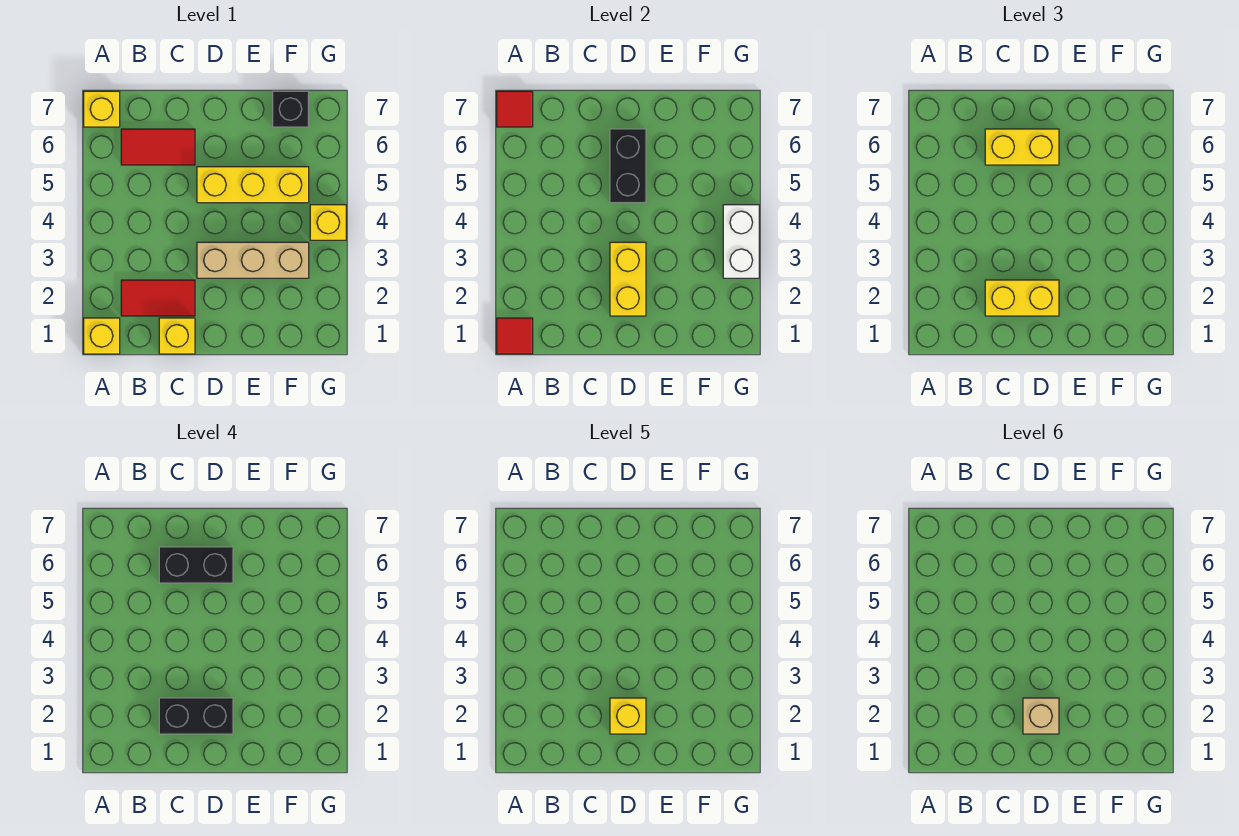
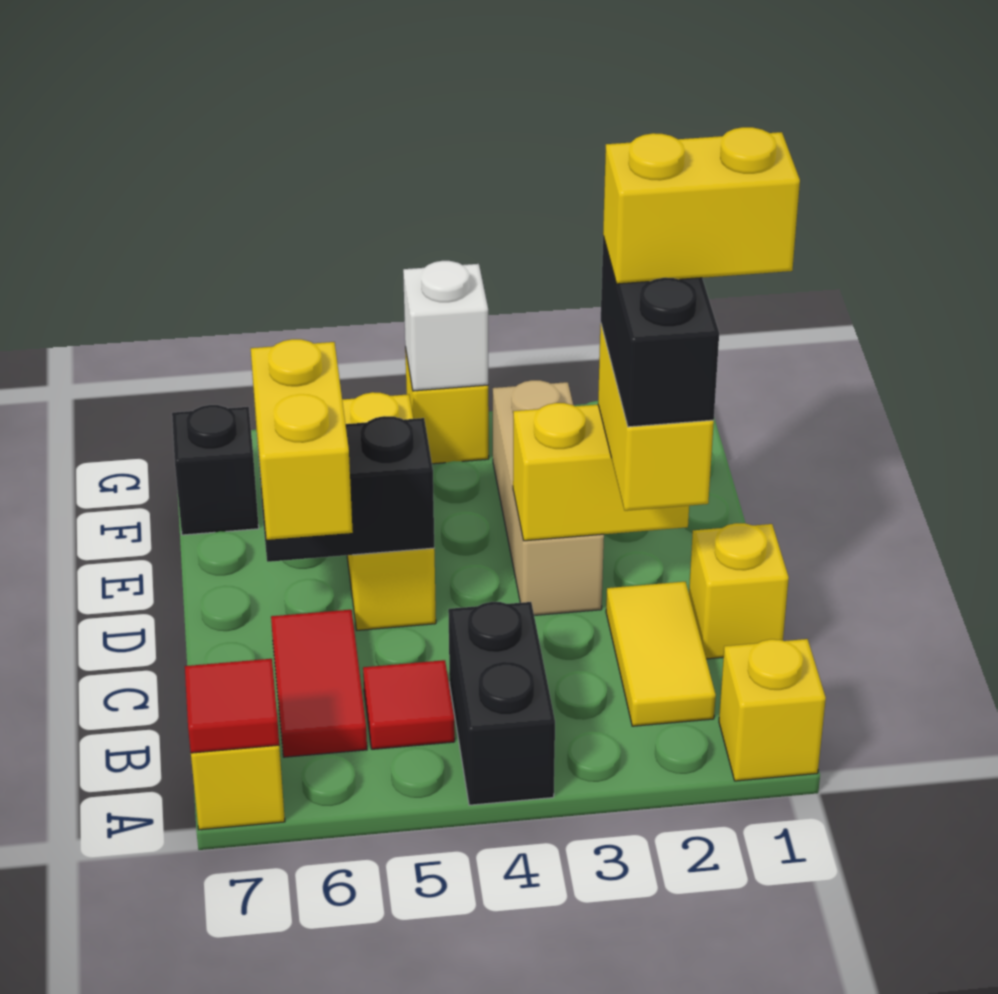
red 1x1 tile [497,318,533,354] -> red 1x1 tile moved to [363,660,455,749]
red 1x2 tile [121,280,195,316] -> yellow 1x2 tile [606,582,716,726]
black 1x2 brick [159,547,233,583] -> black 1x2 brick moved to [448,602,555,805]
yellow 1x1 brick [610,698,646,734] -> yellow 1x2 brick [603,127,800,284]
tan 1x1 brick [1023,698,1059,734] -> none
white 1x2 brick [723,205,759,278] -> white 1x1 brick [403,261,488,391]

